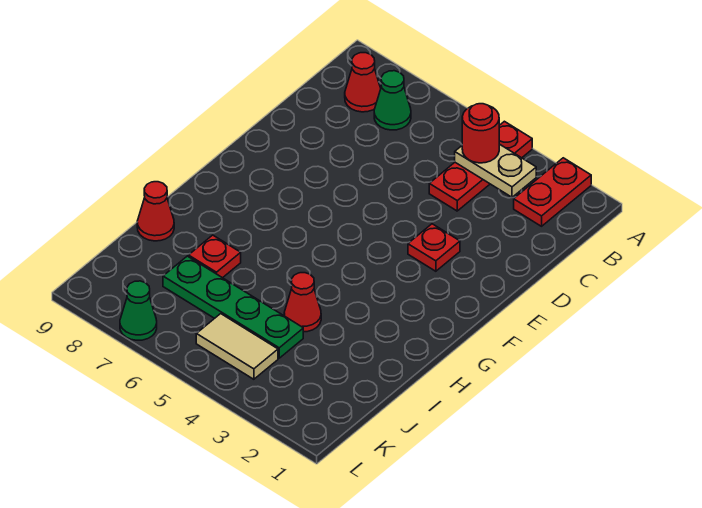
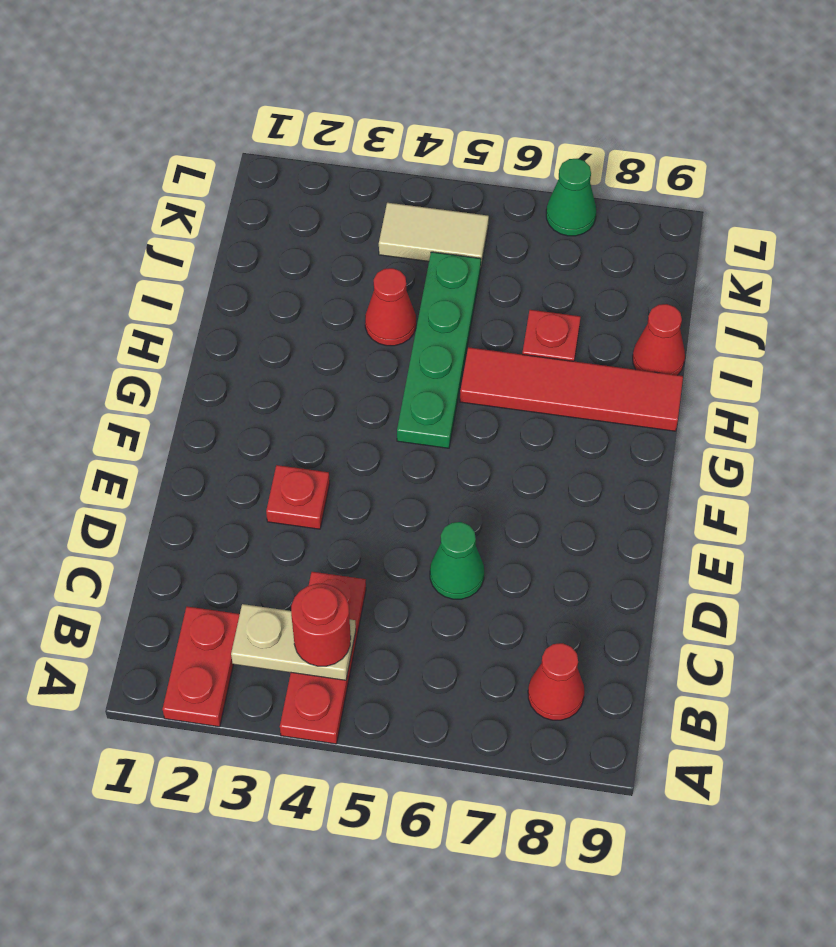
green 1x1 cone [374,71,411,130] -> green 1x1 cone moved to [430,522,484,599]
none -> red 1x4 tile [460,347,683,431]
green 1x4 plate [163,256,303,358] -> green 1x4 plate turned to [397,252,481,448]

